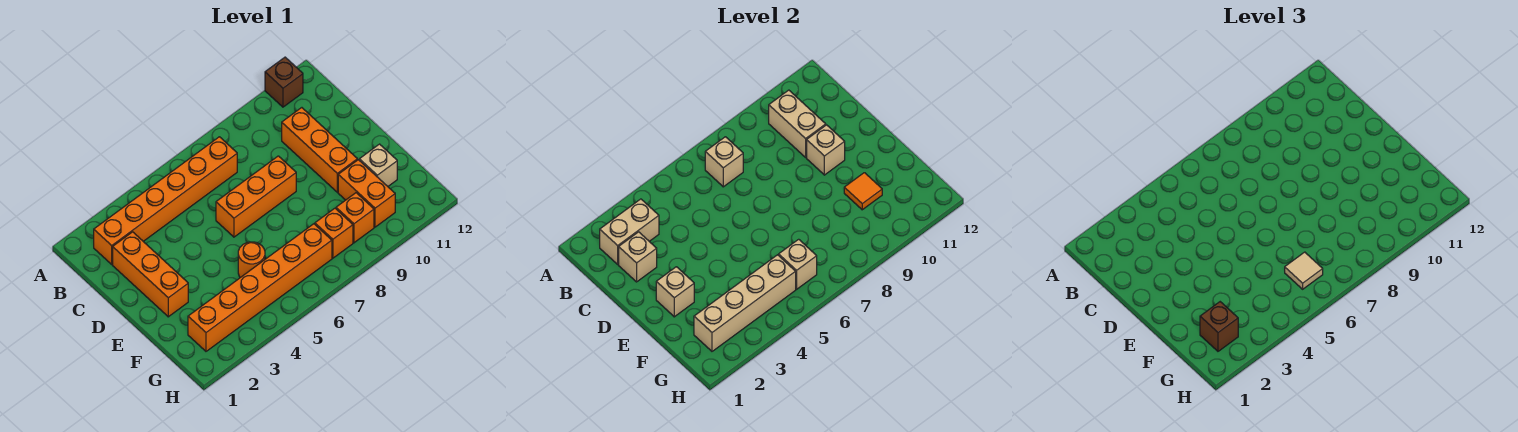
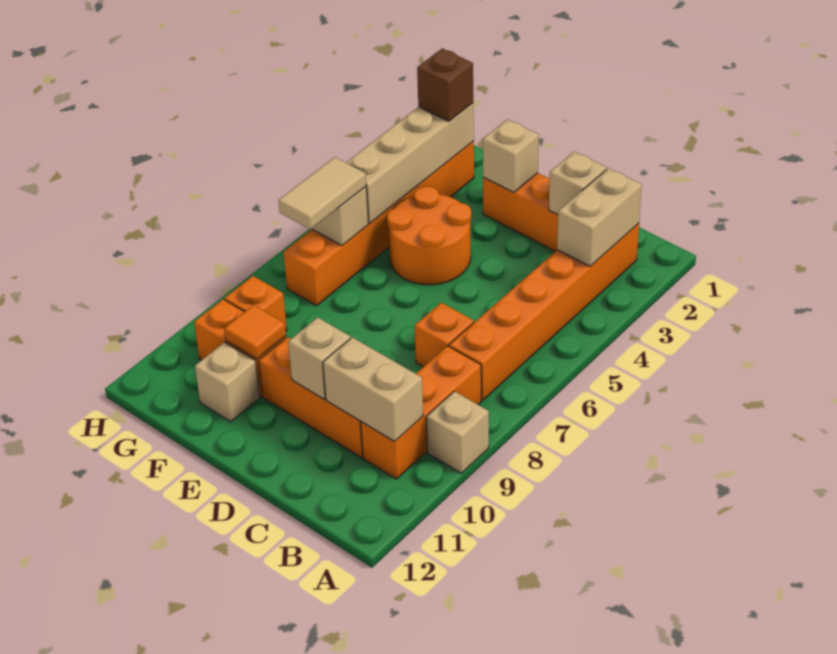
brown 1x1 brick [265,57,303,107] -> none
tan 1x1 brick [705,137,743,187] -> tan 1x1 brick moved to [426,391,489,473]
orange 1x3 brick [216,156,296,237] -> orange 1x3 brick moved to [361,346,481,479]
orange 1x1 round brick [238,242,265,278] -> orange 2x2 round brick [387,186,471,285]
tan 1x1 tile [1285,252,1323,289] -> tan 1x2 tile [278,157,366,229]
orange 1x1 brick [315,208,353,258] -> orange 1x1 brick moved to [415,303,474,367]

